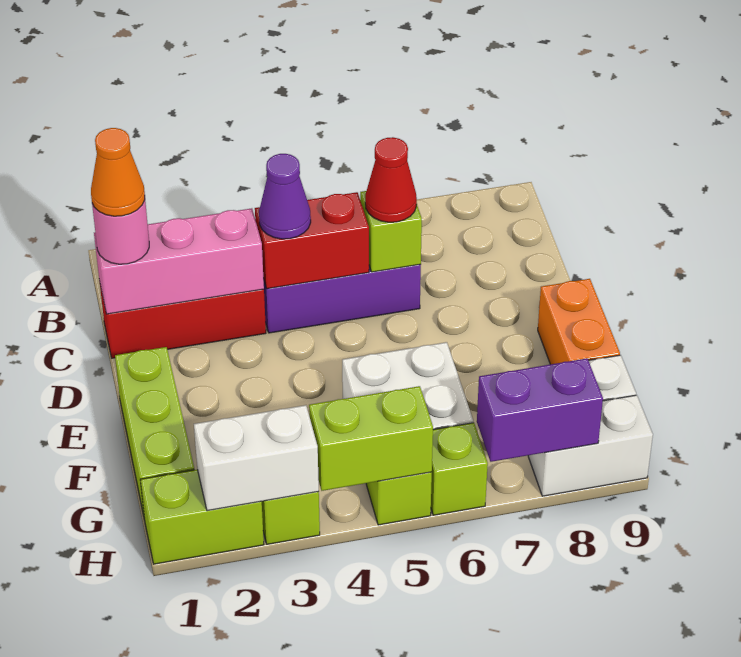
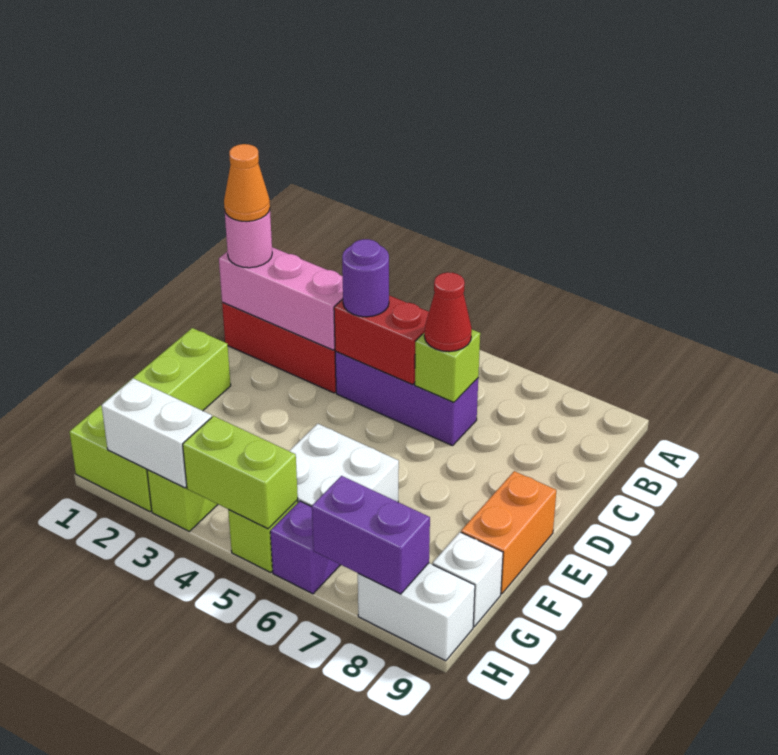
purple 1x1 cone [259,154,311,239] -> purple 1x1 round brick [342,239,389,317]
lime 1x1 brick [431,423,488,515] -> purple 1x1 brick [270,501,340,594]

